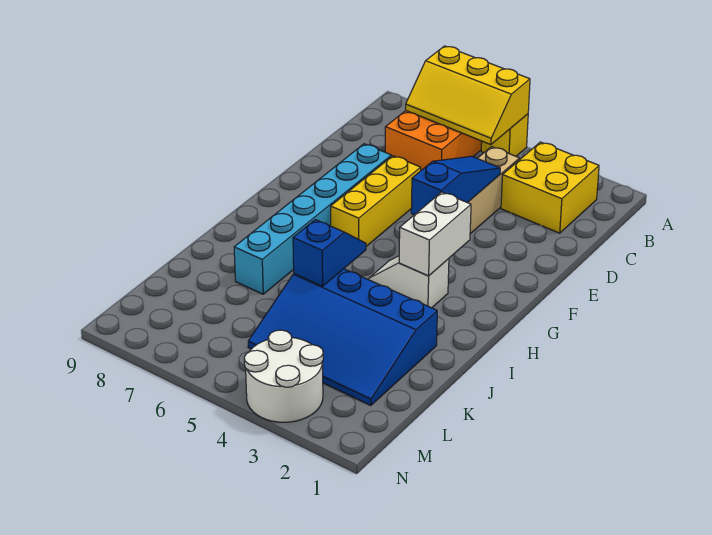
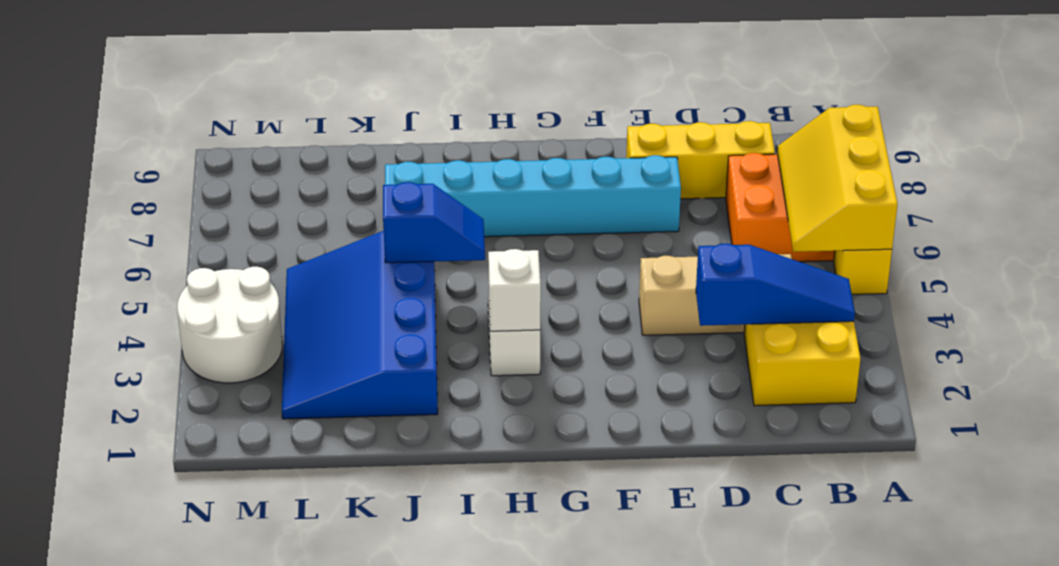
blue 1x3 slope [411,156,500,215] -> blue 1x3 slope moved to [696,243,855,326]
yellow 1x3 brick [331,156,421,246] -> yellow 1x3 brick moved to [626,121,775,199]
white 1x2 brick [399,192,471,276] -> white 1x1 brick [488,249,541,331]

